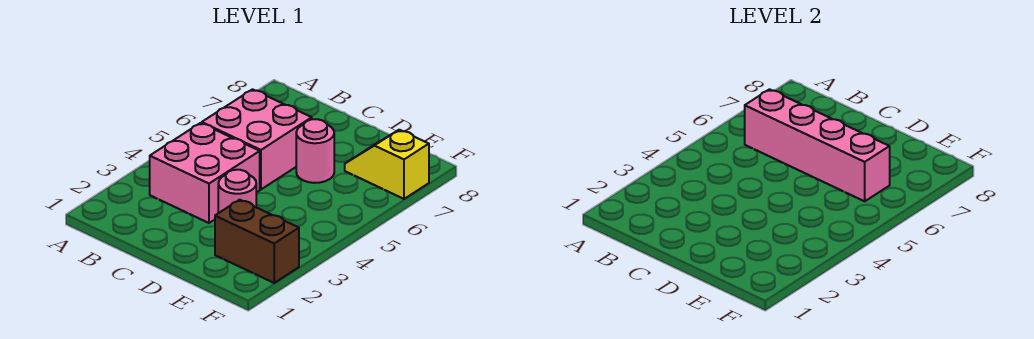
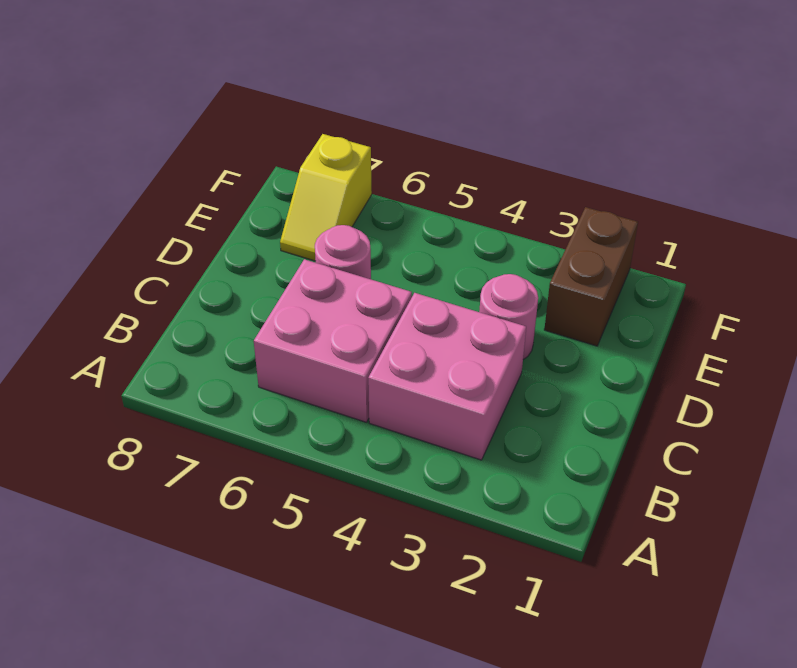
pink 1x4 brick [745,89,890,201] -> none

